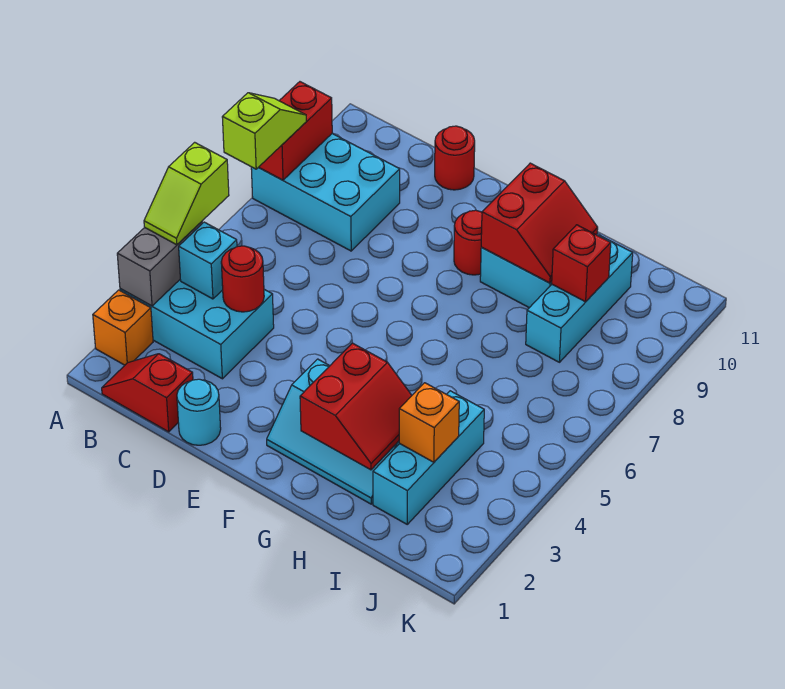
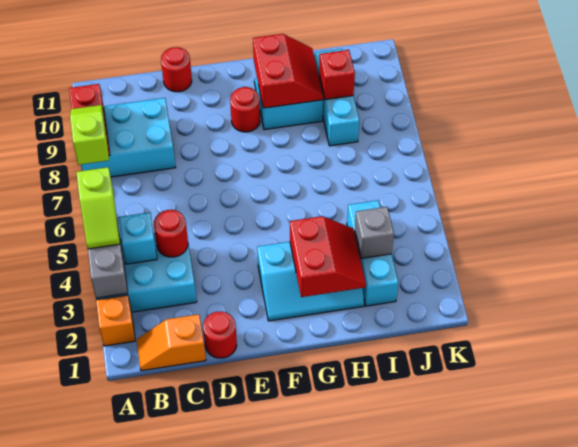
red 1x2 slope [102,354,193,432] -> orange 1x2 slope [137,314,206,371]
cyan 1x1 round brick [177,379,221,445] -> red 1x1 round brick [203,312,237,358]
orange 1x1 brick [399,383,459,462] -> grey 1x1 brick [355,207,394,258]

